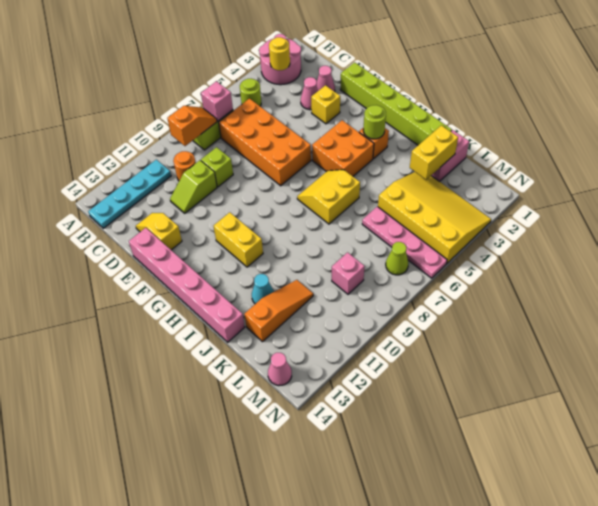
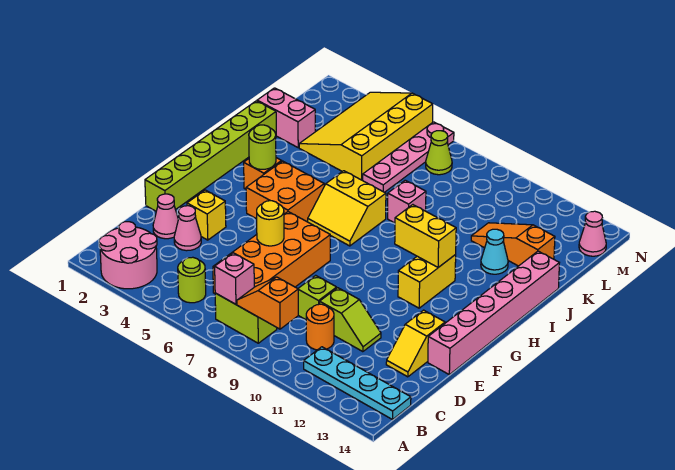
yellow 1x1 round brick [269,37,290,70] -> yellow 1x1 round brick moved to [257,201,284,246]
yellow 1x2 brick [410,125,458,180] -> yellow 1x2 brick moved to [395,205,456,267]
pink 1x1 brick [332,252,365,294] -> pink 1x1 brick moved to [388,180,426,223]

